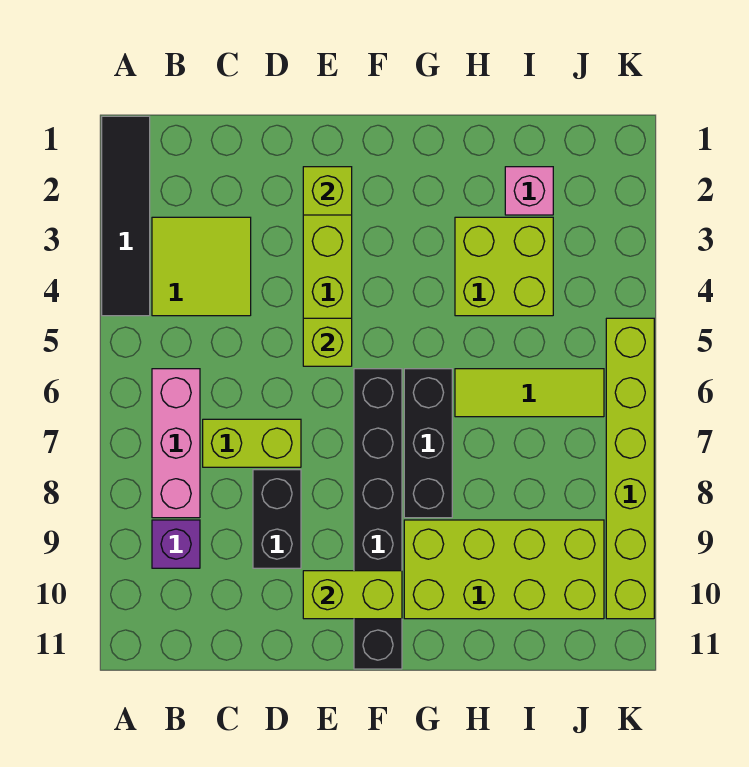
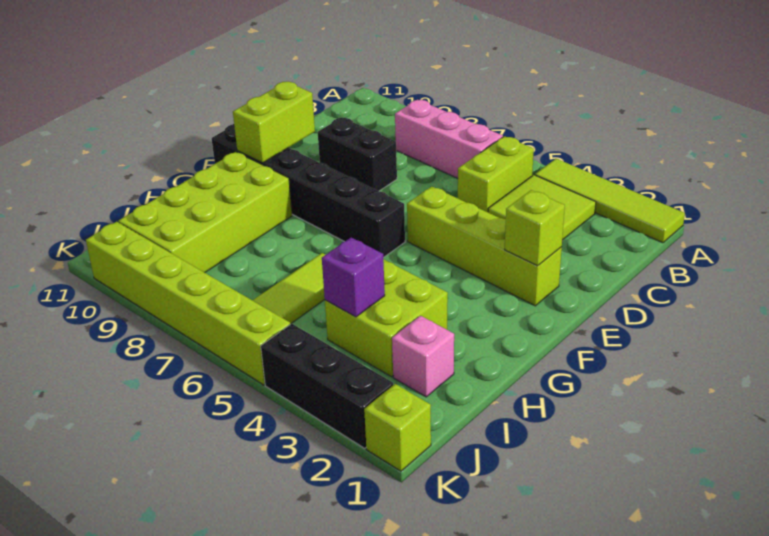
black 1x4 tile [102,116,150,316] -> lime 1x4 tile [535,159,685,243]
purple 1x1 brick [152,520,200,568] -> purple 1x1 brick moved to [322,237,385,317]
lime 1x2 brick [203,419,301,467] -> lime 1x2 brick moved to [458,136,534,212]
lime 1x1 brick [303,318,352,366] -> lime 1x1 brick moved to [364,384,431,471]
black 1x3 brick [404,369,452,518] -> black 1x3 brick moved to [261,324,393,448]

